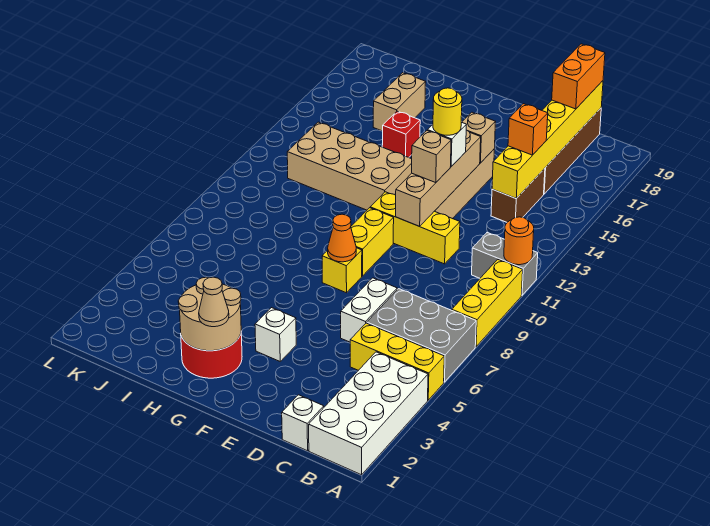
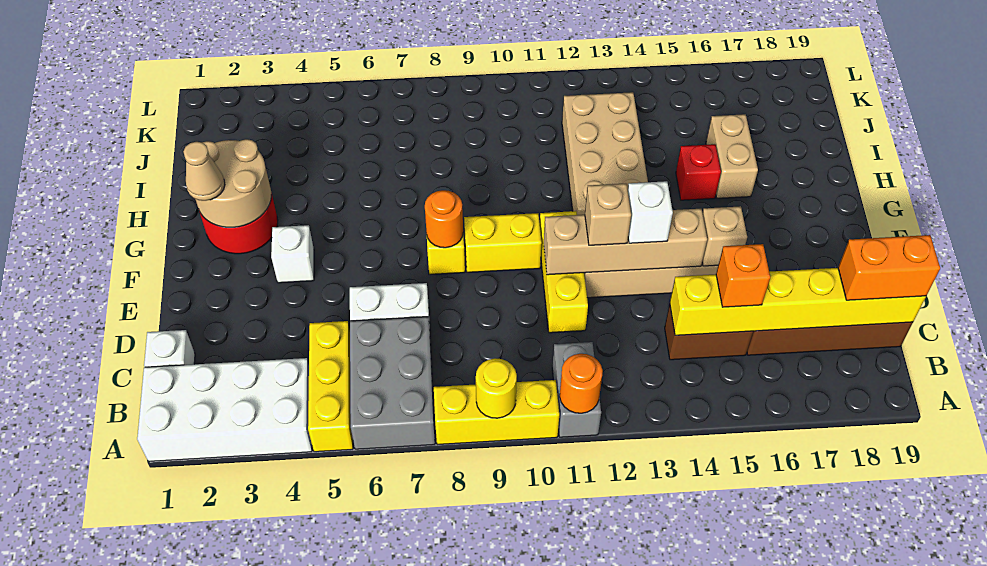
yellow 1x1 round brick [433,88,462,135] -> yellow 1x1 round brick moved to [476,358,517,418]
orange 1x1 cone [328,214,356,262] -> orange 1x1 round brick [425,190,463,248]
tan 1x2 brick [373,73,426,131] -> tan 1x2 brick turned to [706,114,758,198]

